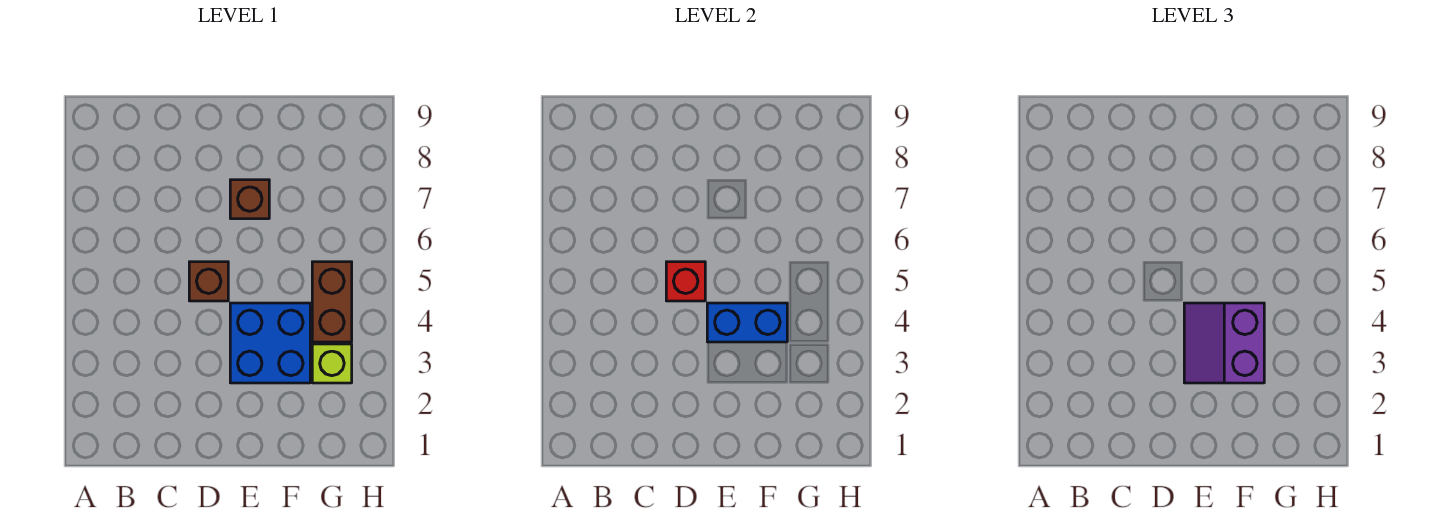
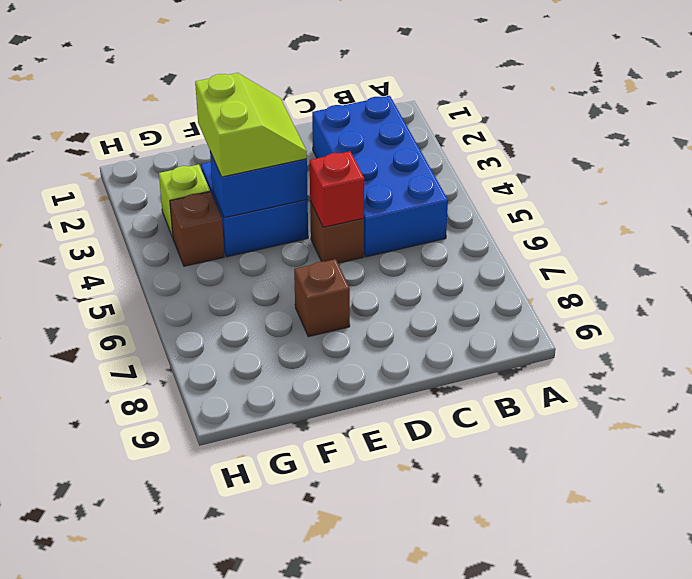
none -> blue 2x4 brick [312,96,448,257]
purple 2x2 slope [1184,303,1264,383] -> lime 2x2 slope [195,73,307,177]
brown 1x2 brick [312,262,352,342] -> brown 1x1 brick [170,192,224,266]

